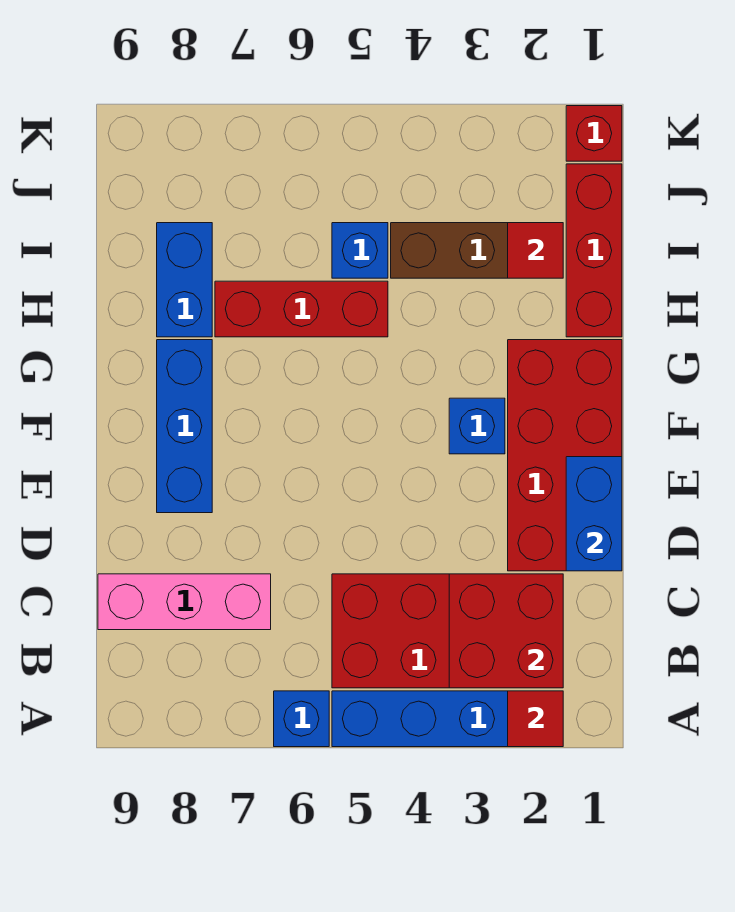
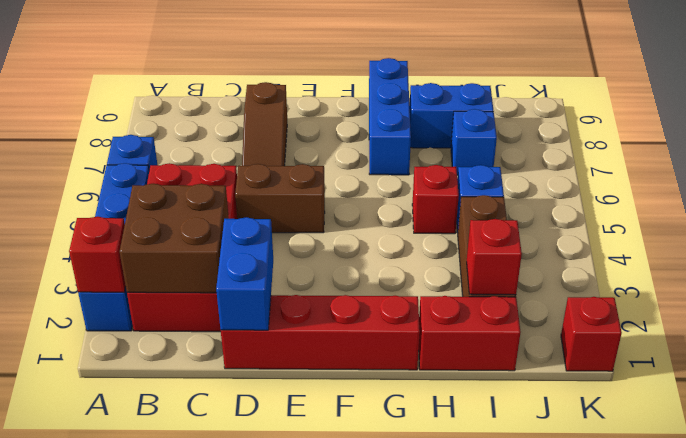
red 1x1 tile [508,691,563,747] -> red 1x1 brick [69,217,126,292]
red 2x2 brick [449,574,563,688] -> brown 2x2 brick [120,184,229,293]
pink 1x3 brick [98,574,271,630] -> none
red 2x4 brick [508,340,622,571] -> red 1x4 brick [221,295,420,370]
blue 1x2 brick [566,457,622,571] -> blue 1x2 brick turned to [216,217,273,330]
none -> brown 1x2 brick [235,164,325,233]
none -> brown 1x3 slope [242,82,287,166]
blue 1x3 brick [157,340,212,513] -> blue 1x3 brick turned to [369,58,411,175]
blue 1x1 brick [449,398,505,454] -> blue 1x1 brick moved to [451,109,497,175]
red 1x3 brick [566,164,622,337] -> red 1x2 brick [419,296,520,371]
red 1x3 brick [215,281,388,337] -> red 1x1 brick [412,165,459,234]
red 1x1 tile [508,223,563,278] -> red 1x1 brick [467,219,522,295]

